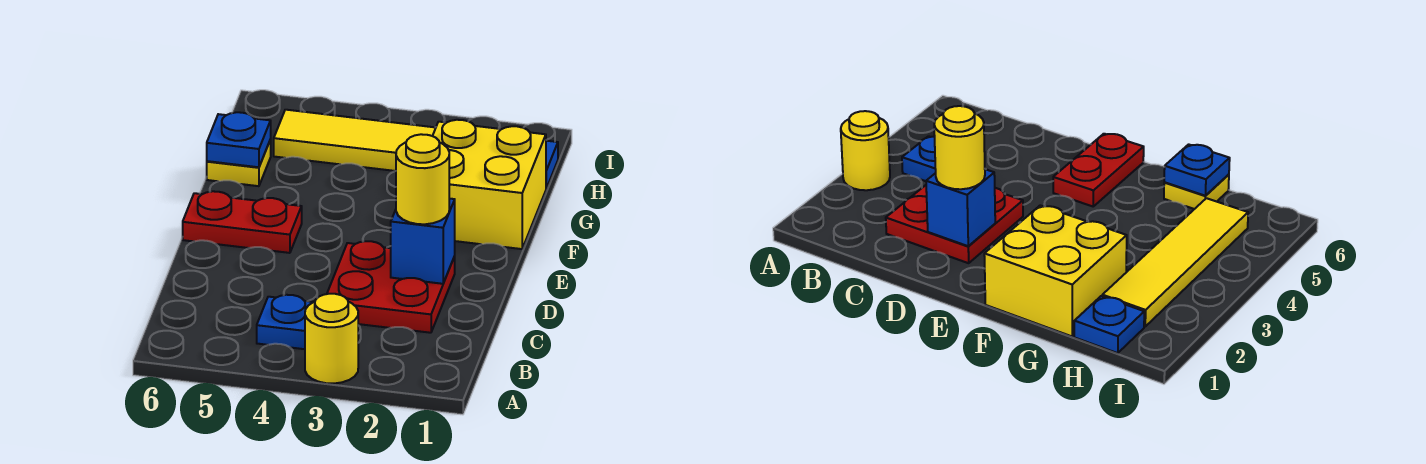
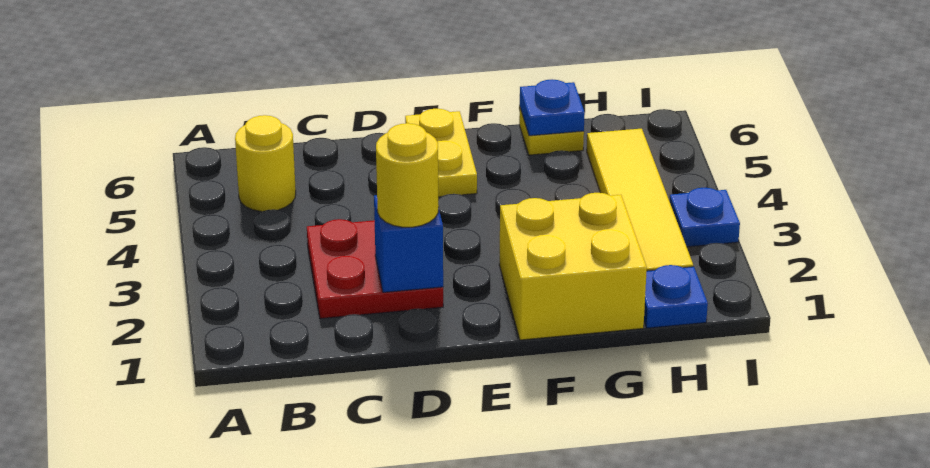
yellow 1x1 round brick [305,294,358,383] -> yellow 1x1 round brick moved to [235,115,296,212]
blue 1x1 plate [257,295,313,349] -> blue 1x1 plate moved to [669,188,740,247]
red 1x2 plate [183,191,302,253] -> yellow 1x2 plate [405,109,477,197]

